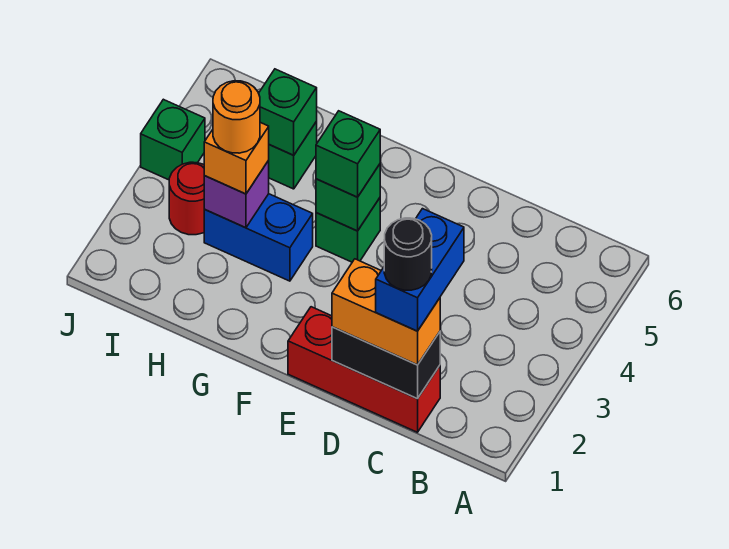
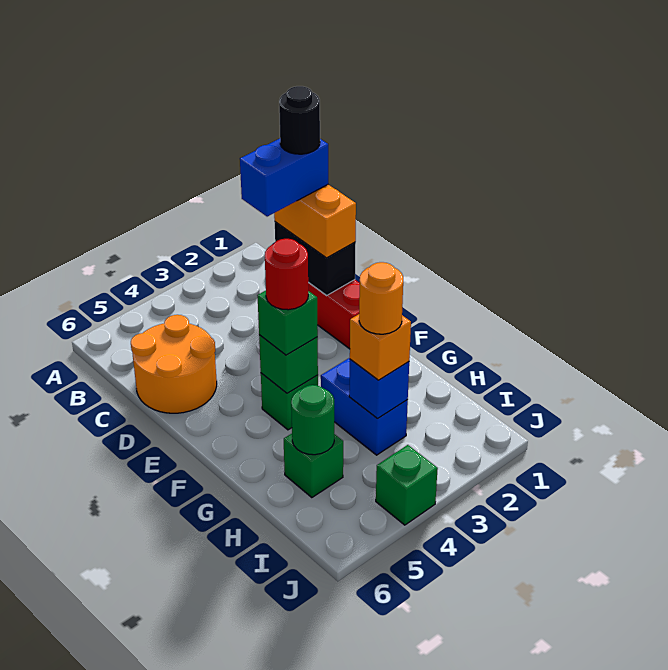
none -> orange 2x2 round brick [131,315,217,413]
purple 1x1 brick [204,161,269,228] -> blue 1x1 brick [349,359,409,418]
green 1x1 brick [259,69,317,155] -> green 1x1 round brick [291,385,334,455]
red 1x1 round brick [169,162,205,235] -> red 1x1 round brick moved to [265,239,308,310]

